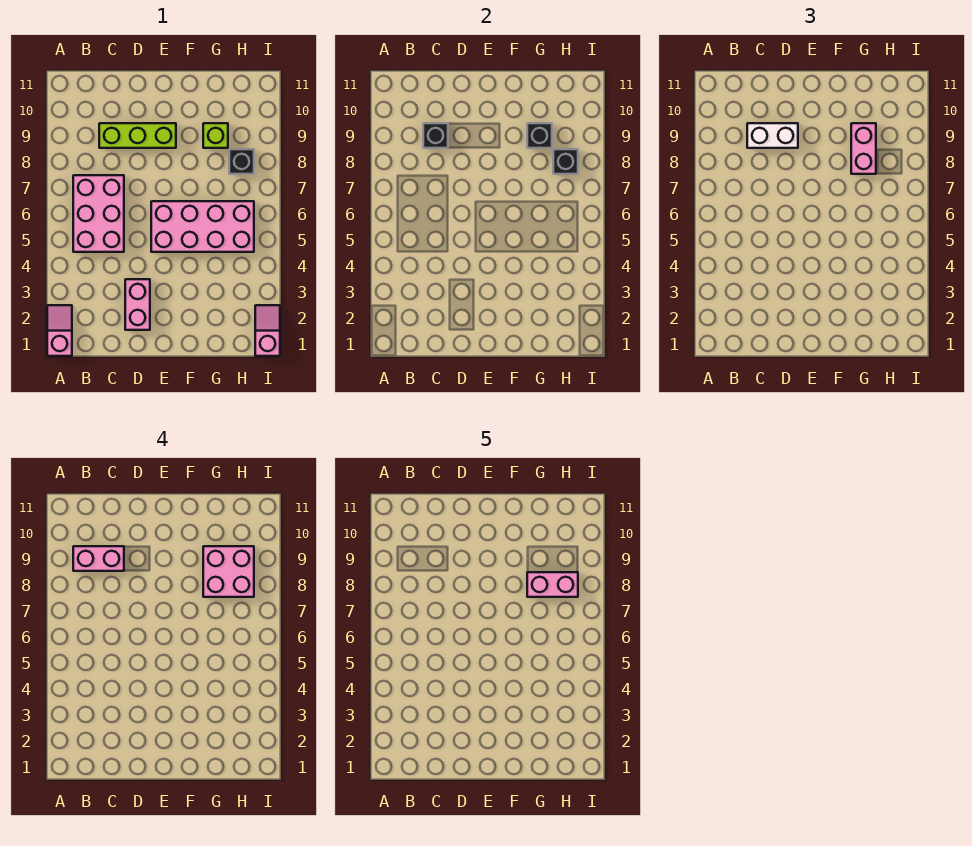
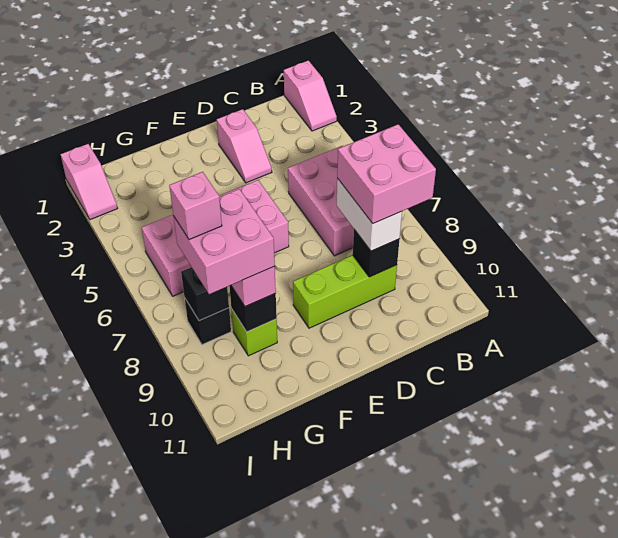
pink 1x2 brick [73,546,124,571] -> pink 2x2 brick [337,124,436,224]
white 1x2 brick [747,123,798,148] -> white 1x2 brick turned to [337,178,402,251]
pink 1x2 brick [125,279,150,330] -> pink 1x2 slope [217,109,272,183]
pink 1x2 brick [527,572,578,597] -> pink 1x1 brick [169,172,222,240]

